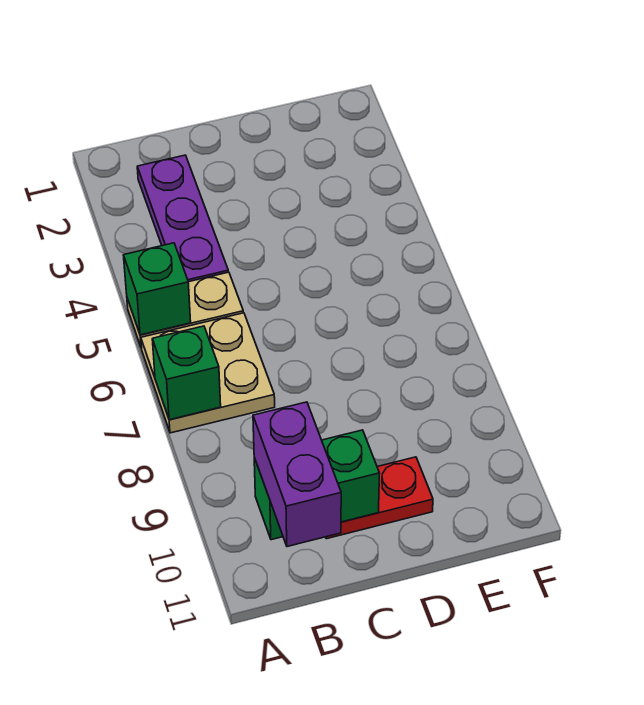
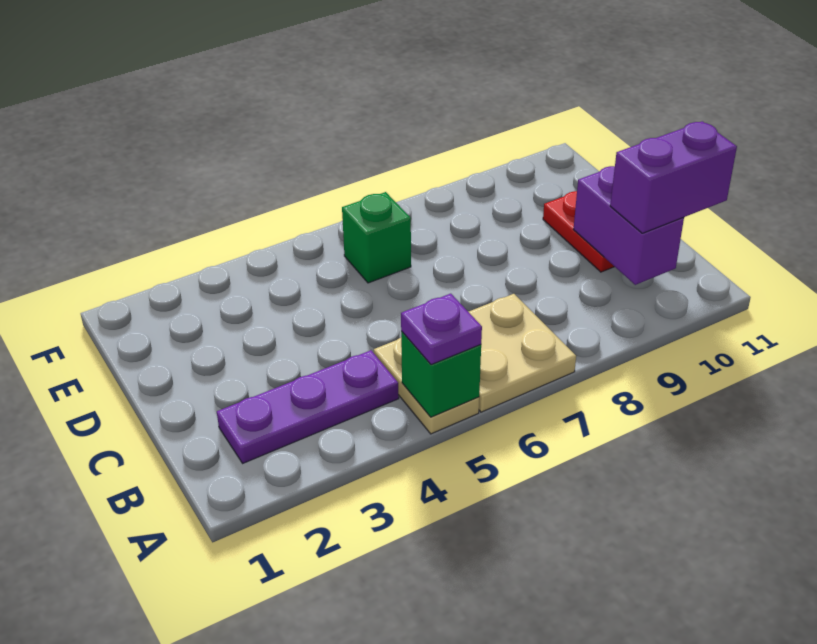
none -> purple 1x1 plate [401,294,482,365]
green 1x1 brick [152,326,221,420] -> green 1x1 brick moved to [342,192,411,283]
green 1x2 brick [254,430,379,540] -> purple 1x2 brick [573,166,684,285]

